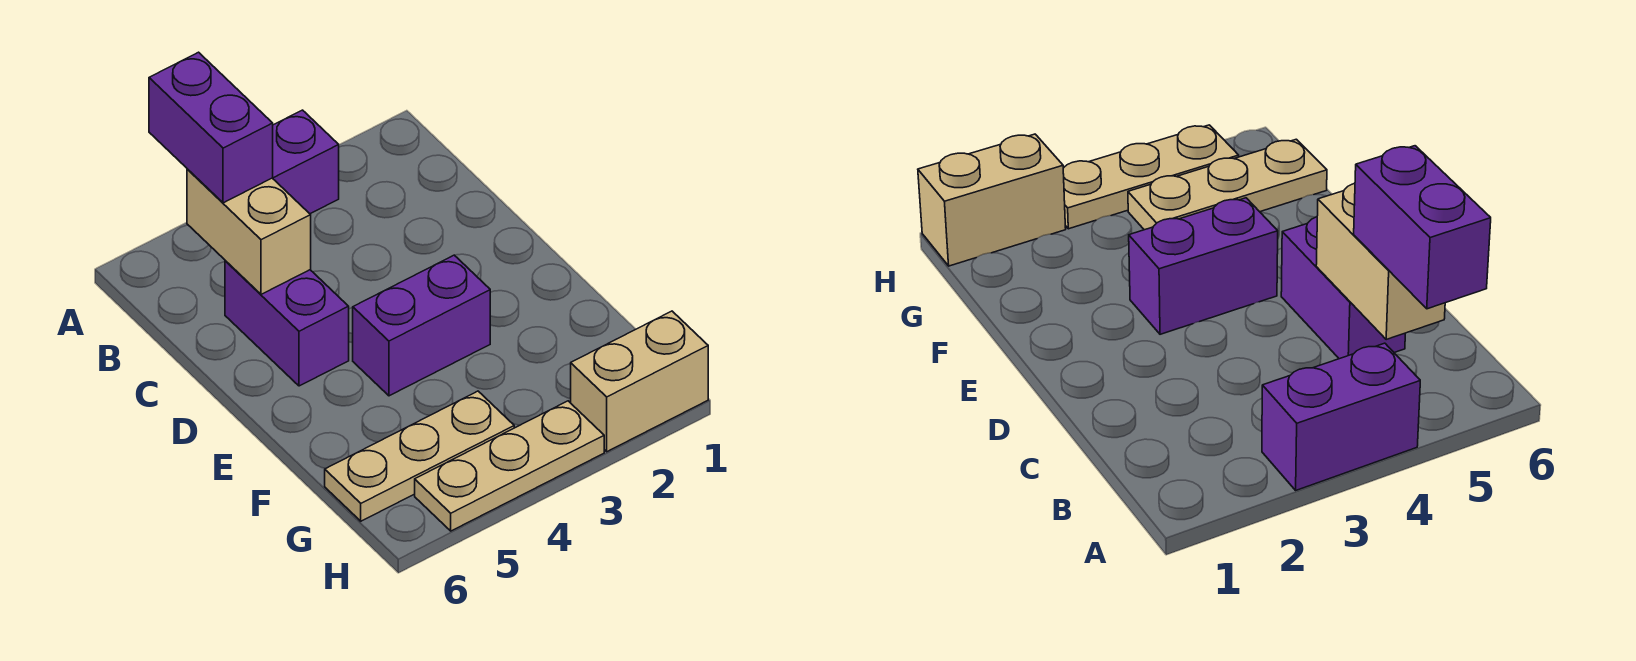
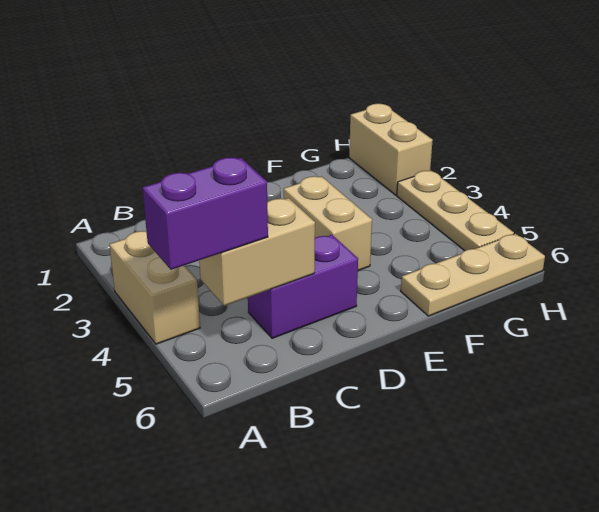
purple 1x2 brick [273,110,339,214] -> tan 1x2 brick [109,231,200,344]
purple 1x2 brick [353,255,490,396] -> tan 1x2 brick [284,176,372,271]
tan 1x3 plate [325,391,514,521] -> tan 1x3 plate turned to [401,234,545,316]

